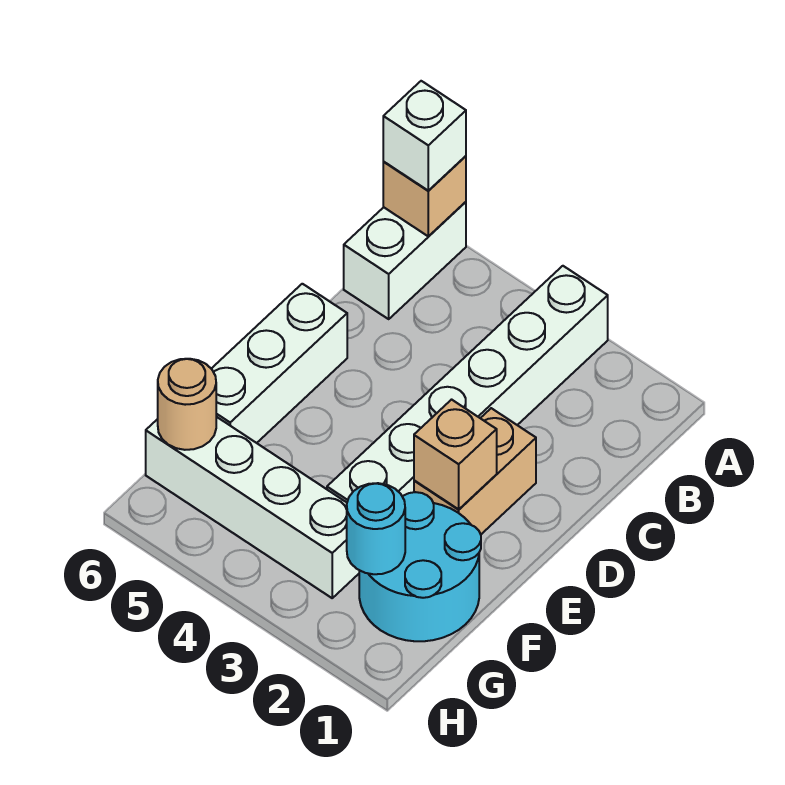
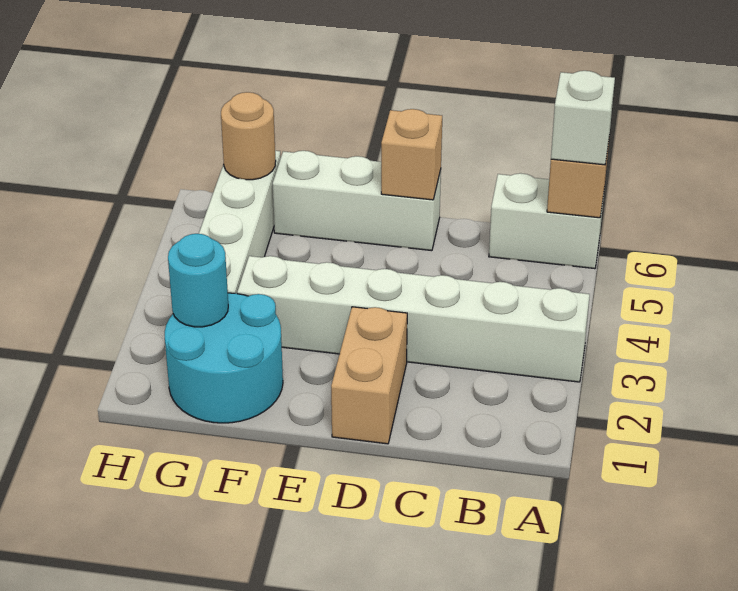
tan 1x2 brick [414,408,536,534] -> tan 1x2 brick turned to [331,307,407,444]
tan 1x1 brick [414,400,497,509] -> tan 1x1 brick moved to [381,109,442,200]

